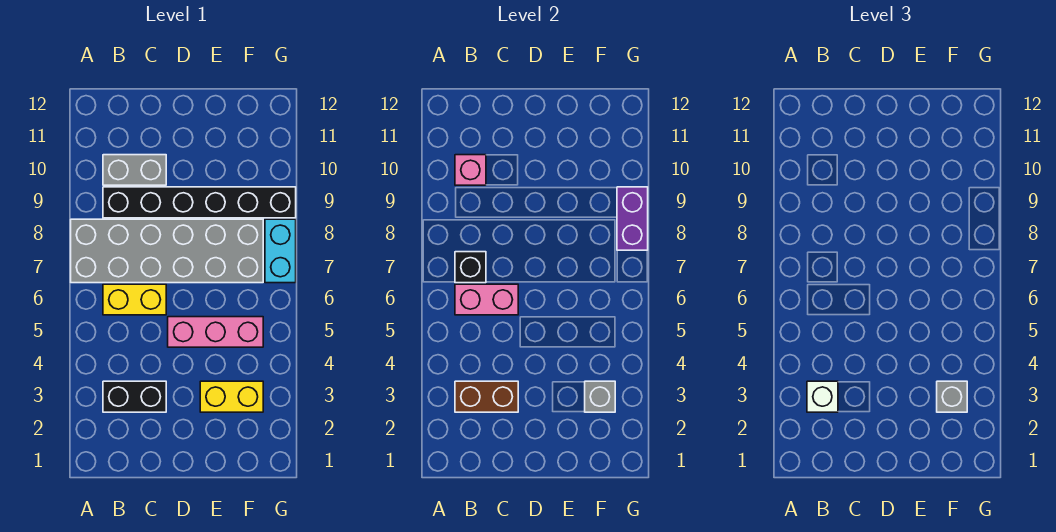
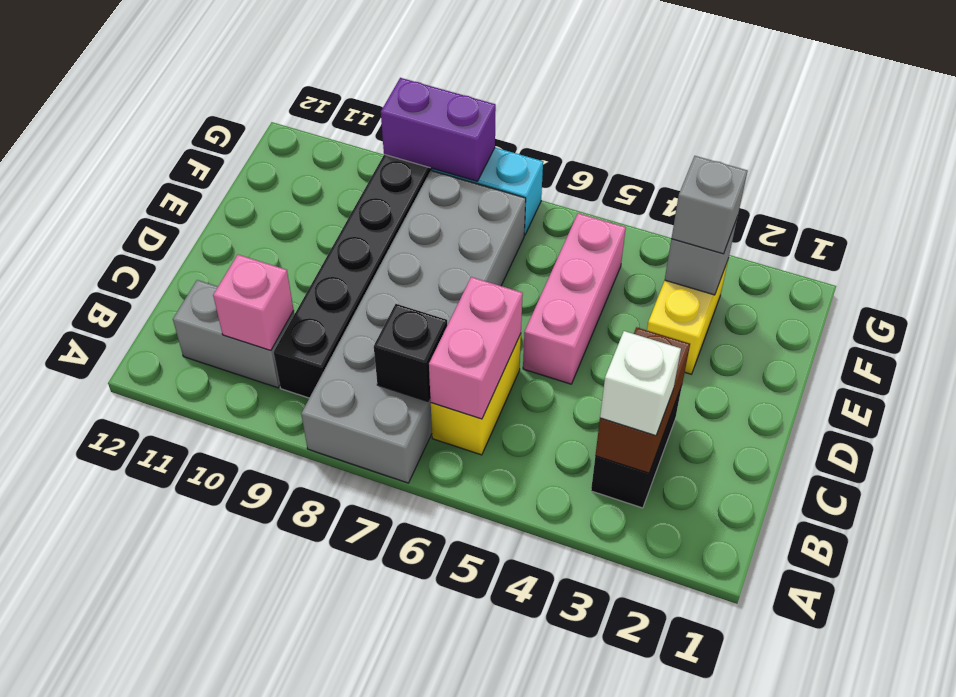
grey 1x2 brick [103,155,166,185] -> grey 1x2 brick turned to [173,280,294,388]

